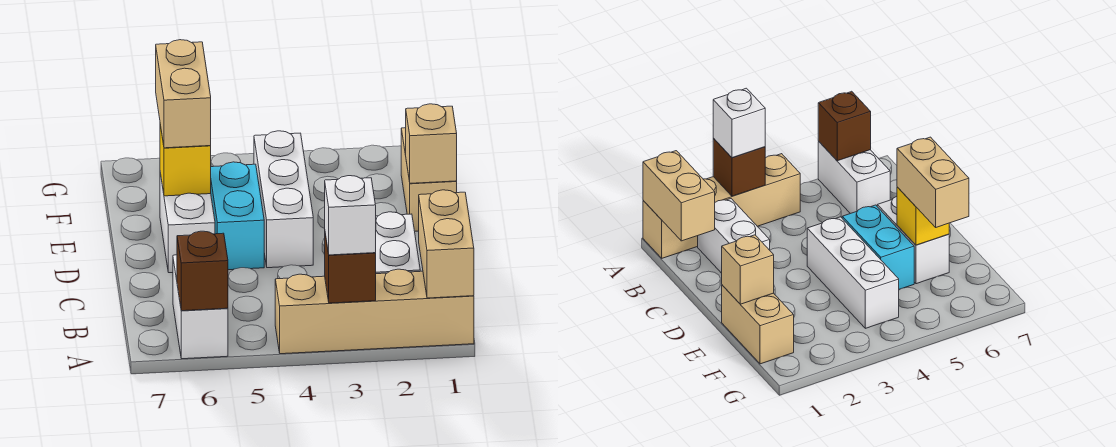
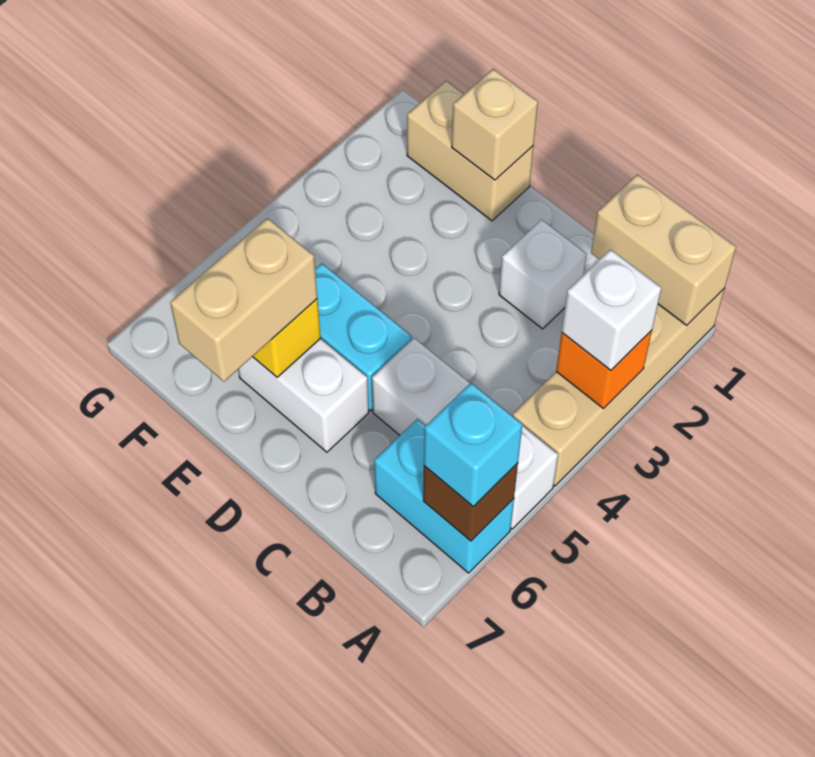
brown 1x1 brick [325,234,376,303] -> orange 1x1 brick [556,330,652,409]
white 1x2 brick [173,255,228,359] -> cyan 1x2 brick [374,419,514,573]
none -> cyan 1x1 brick [424,383,522,507]
white 1x2 brick [376,212,420,274] -> white 1x1 brick [499,220,587,329]
white 1x3 brick [254,131,313,268] -> white 1x3 brick moved to [372,338,558,529]
tan 1x2 brick [156,40,211,148] -> tan 1x2 brick turned to [170,218,317,382]

